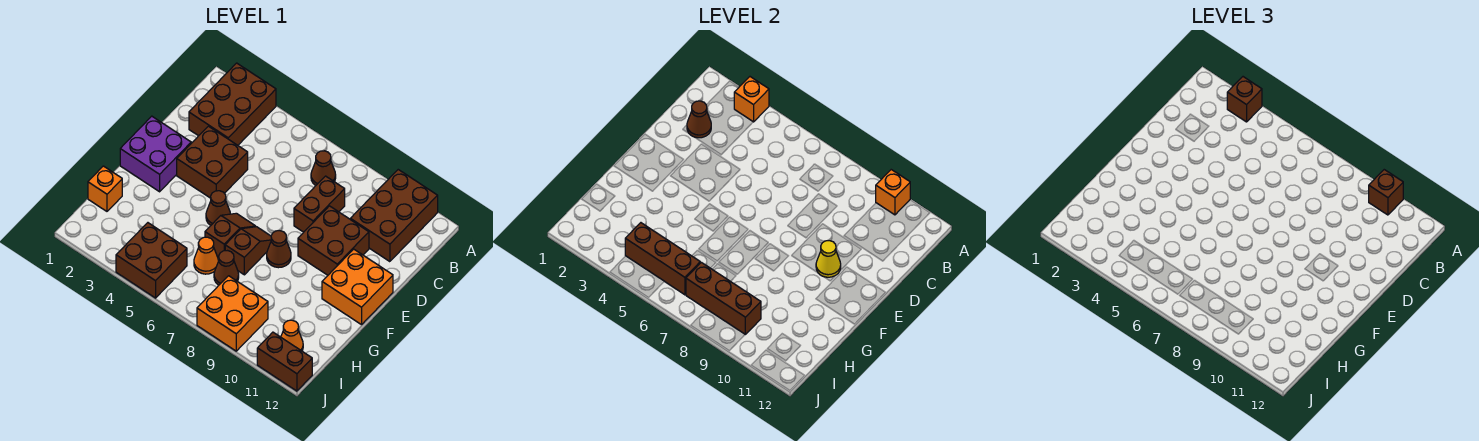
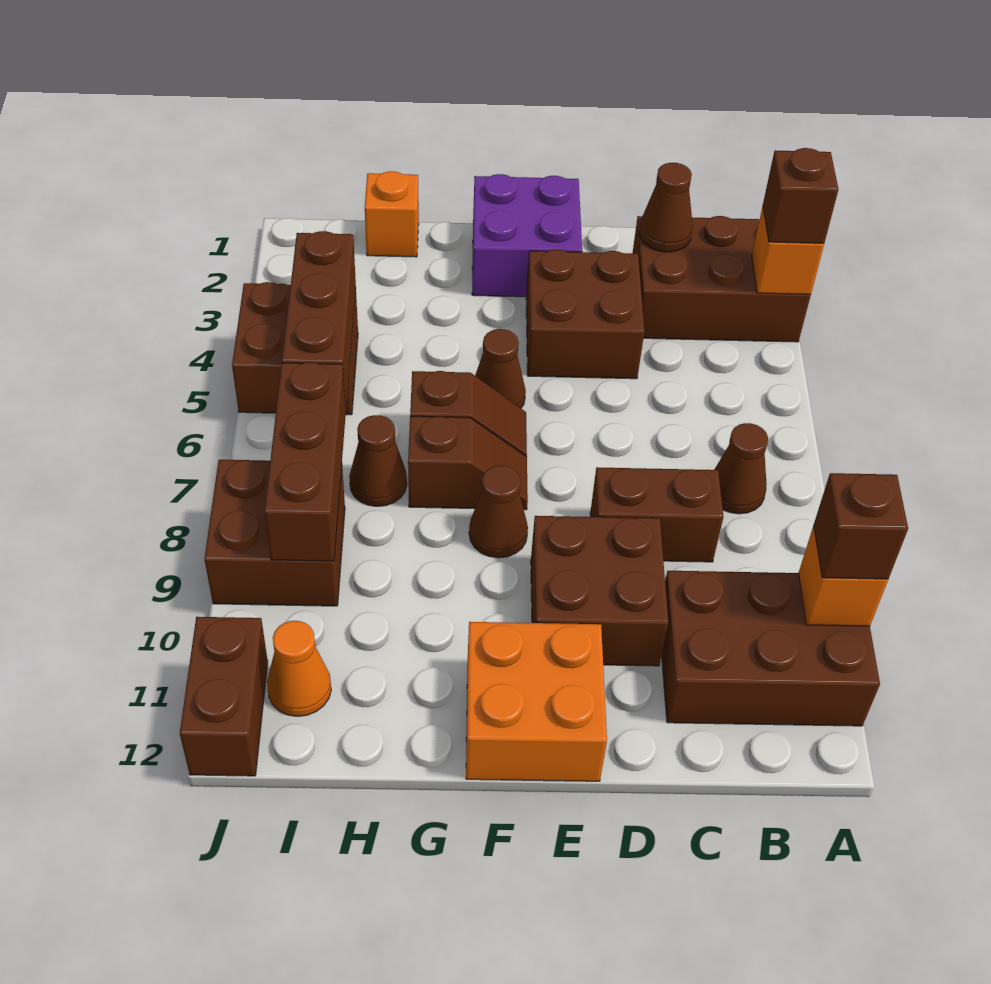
yellow 1x1 cone [816,241,841,277] -> none
orange 1x1 cone [194,237,218,274] -> none
orange 2x2 brick [197,276,268,351] -> brown 2x2 brick [204,460,345,606]

